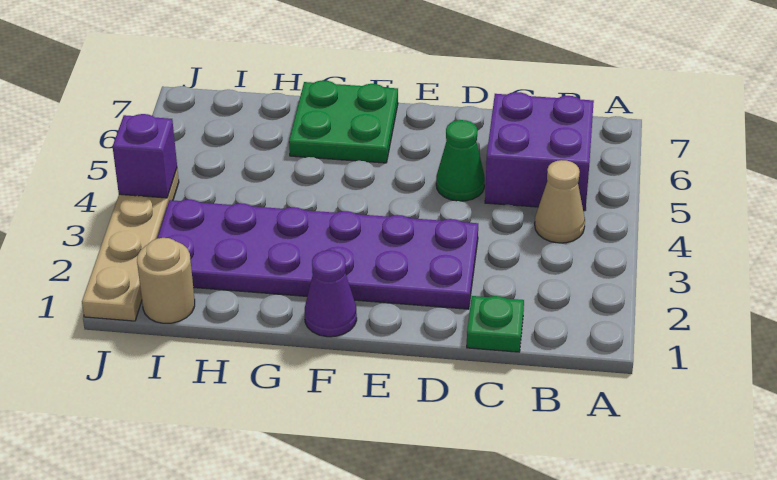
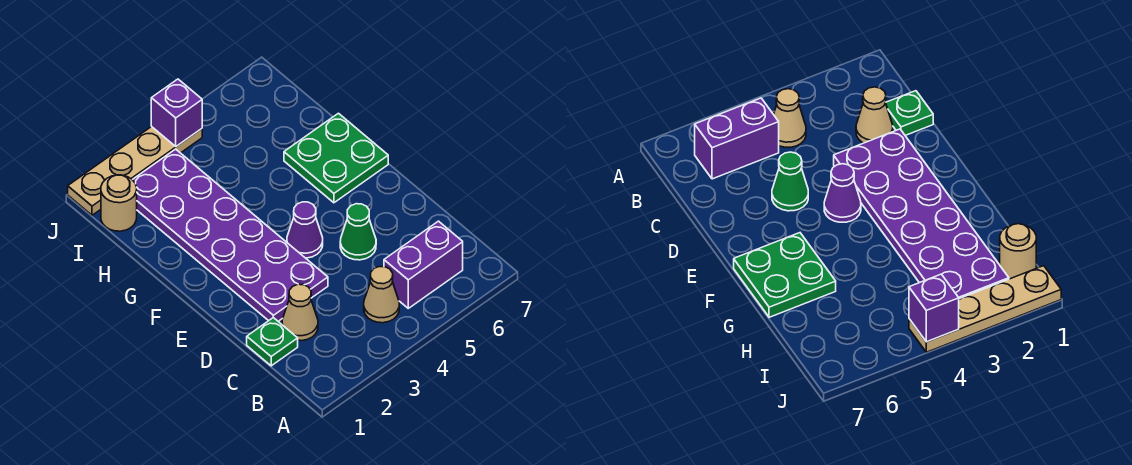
purple 2x2 brick [485,92,594,210] -> purple 1x2 brick [384,221,463,308]
none -> tan 1x1 cone [282,284,318,341]
purple 1x1 cone [305,250,357,337] -> purple 1x1 cone moved to [287,202,323,258]

